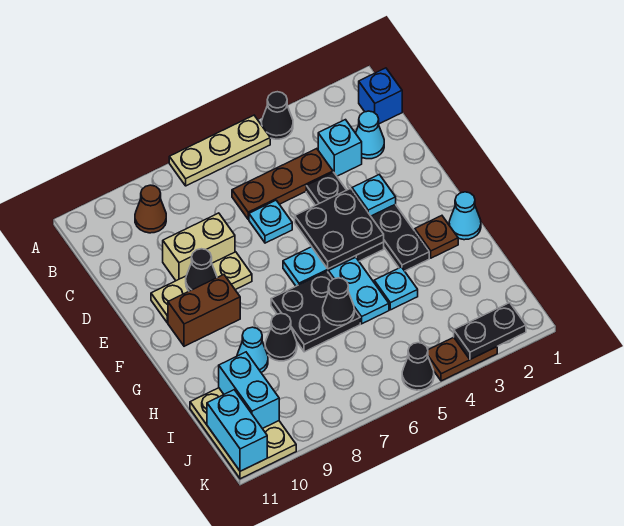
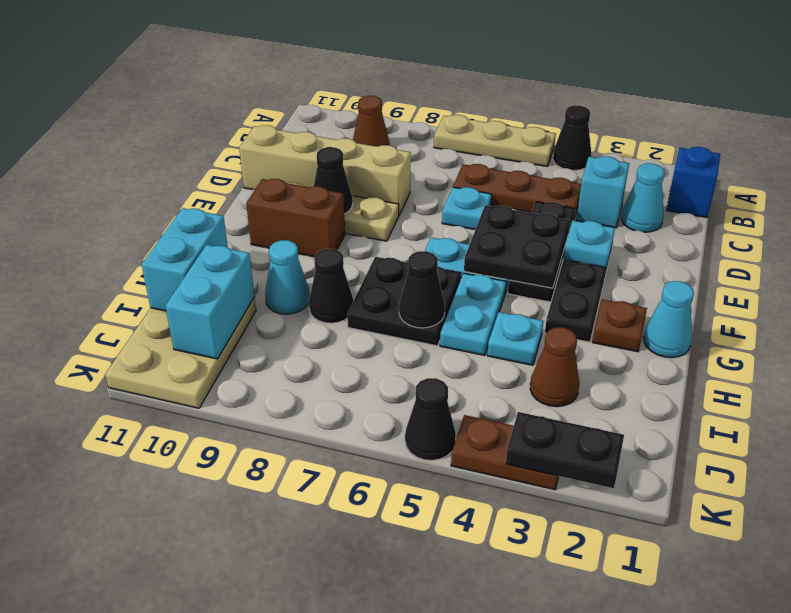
tan 1x2 brick [163,213,235,281] -> tan 1x4 brick [239,125,411,215]
none -> brown 1x1 cone [530,327,579,407]
cyan 1x2 brick [207,390,267,471] -> cyan 1x2 brick moved to [142,208,228,311]

